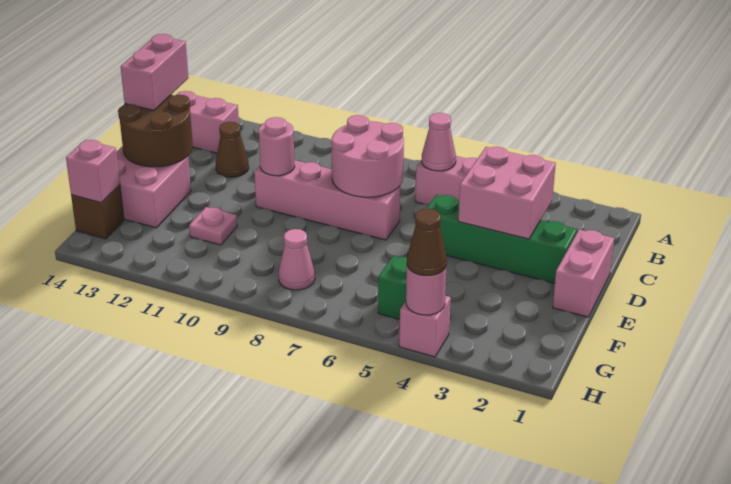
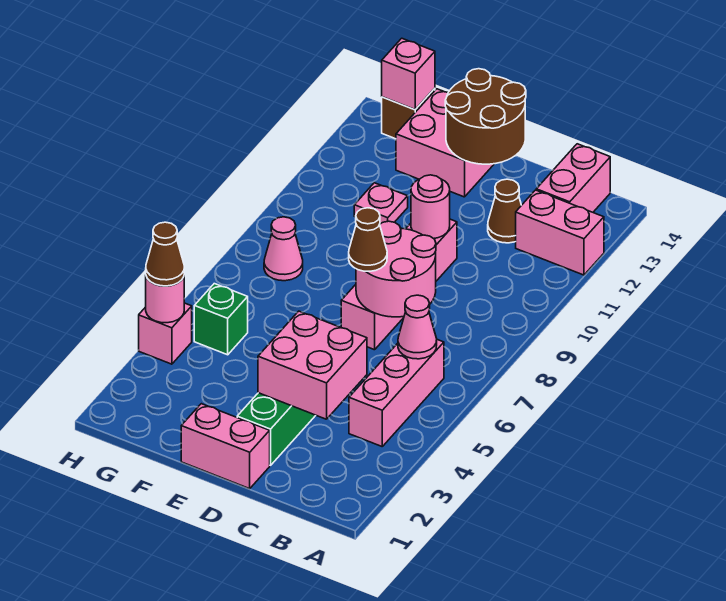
pink 1x2 brick [121,34,189,110] -> pink 1x2 brick moved to [516,190,604,275]
none -> brown 1x1 cone [349,208,387,271]

